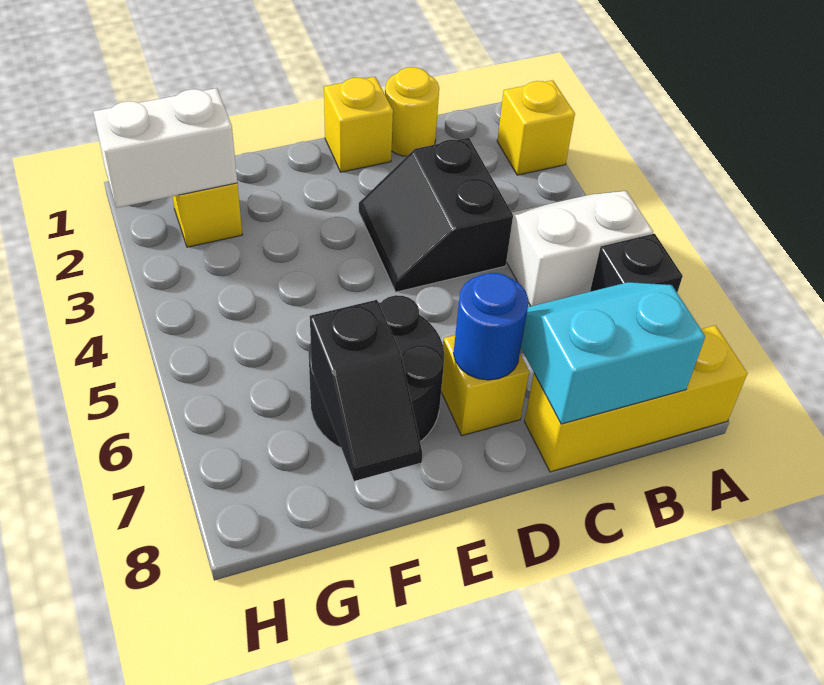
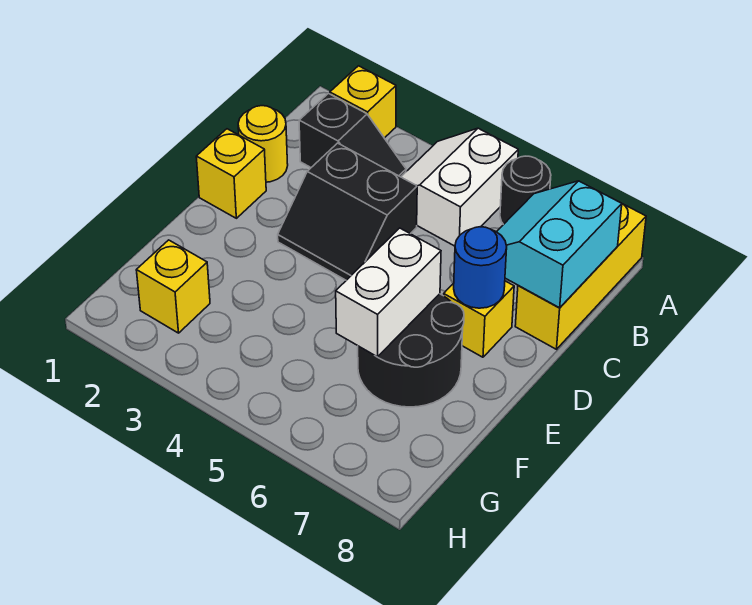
black 1x1 brick [590,234,683,292] -> black 1x1 round brick [500,156,551,225]
black 1x2 slope [310,300,422,481] -> black 1x2 slope moved to [299,94,406,177]
white 1x2 brick [93,88,237,208] -> white 1x2 brick moved to [336,228,441,357]

